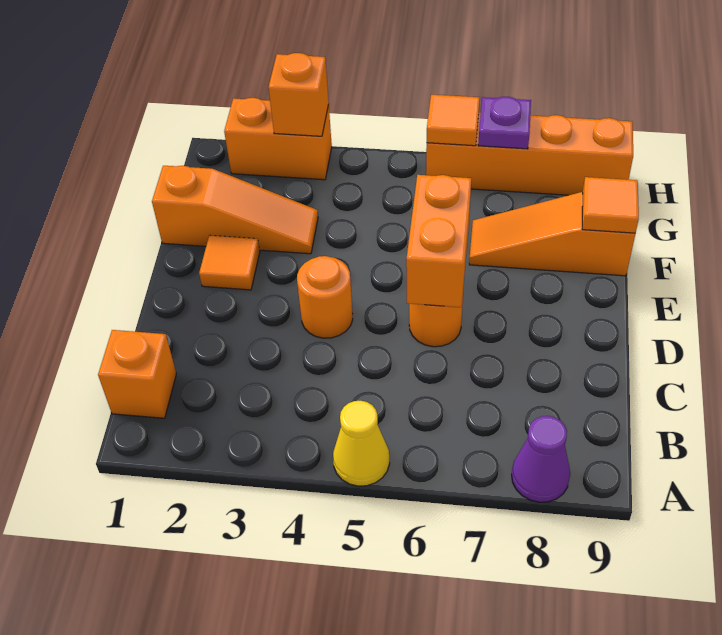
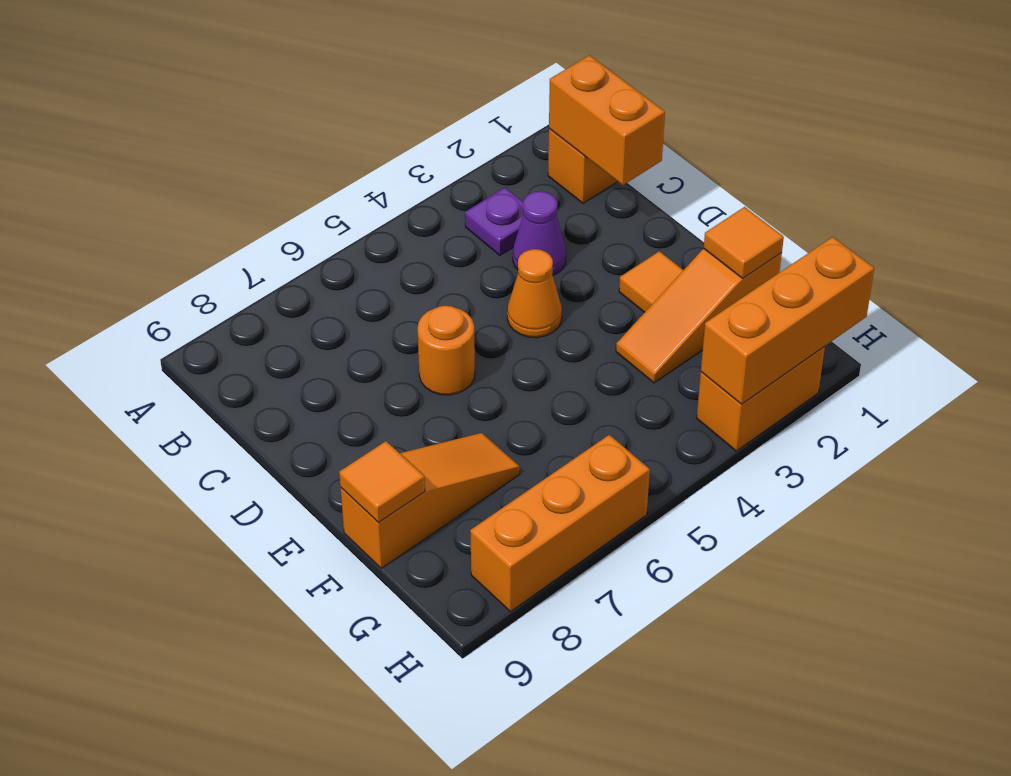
yellow 1x1 cone [333,401,390,486] -> none
purple 1x1 cone [512,416,570,502] -> purple 1x1 cone moved to [513,191,566,275]
orange 1x1 round brick [297,256,353,338] -> orange 1x1 cone [507,249,562,338]
orange 1x2 brick [406,175,471,307] -> orange 1x2 brick moved to [549,55,665,185]
orange 1x1 brick [268,53,329,136] -> orange 1x3 brick [701,237,874,404]
orange 1x4 brick [426,113,633,195] -> orange 1x3 brick [470,435,650,612]
orange 1x1 tile [427,95,480,146] -> orange 1x1 tile moved to [704,207,784,278]
purple 1x1 plate [478,97,531,149] -> purple 1x1 plate moved to [465,188,523,255]

